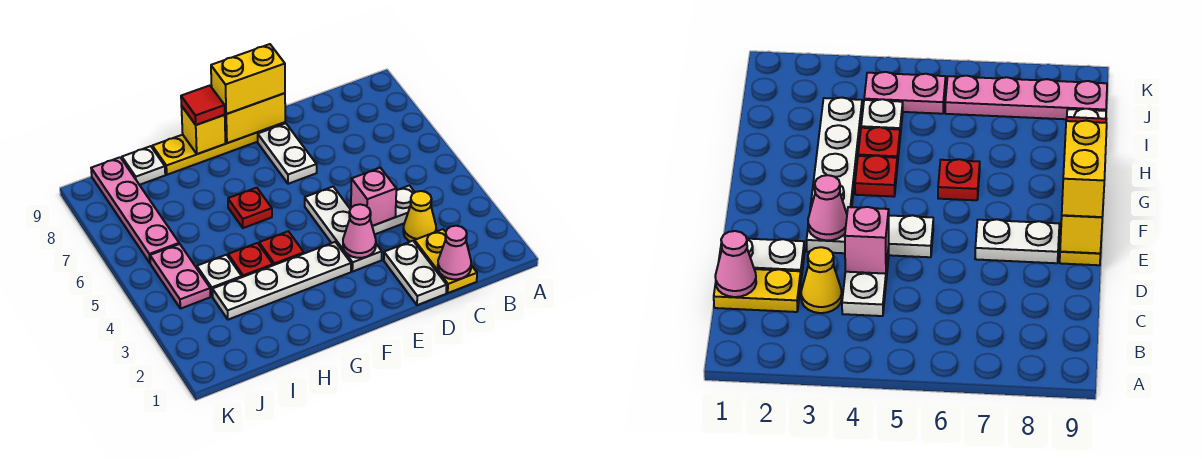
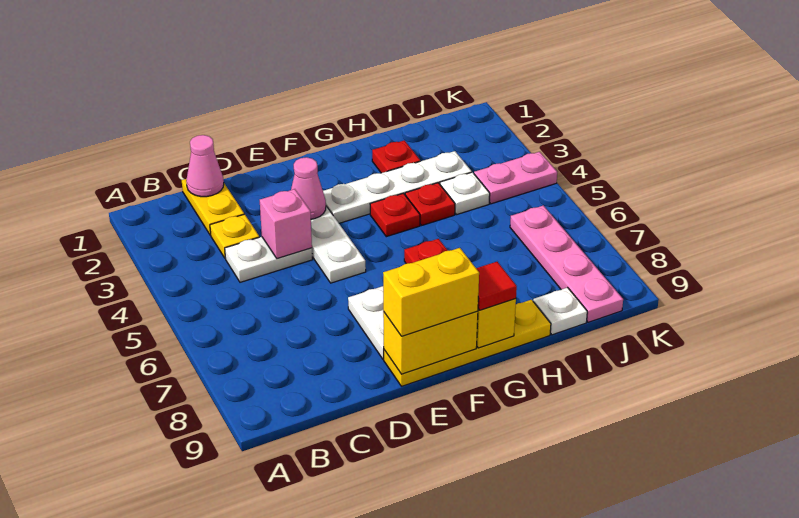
yellow 1x1 cone [403,191,436,242] -> yellow 1x1 plate [210,214,259,258]
white 1x2 plate [384,241,447,305] -> none
none -> red 1x1 plate [372,140,420,173]
pink 1x2 plate [150,244,210,309] -> pink 1x2 plate turned to [474,152,557,204]

